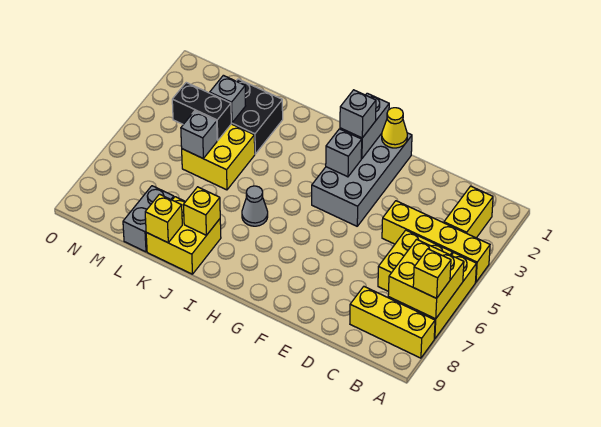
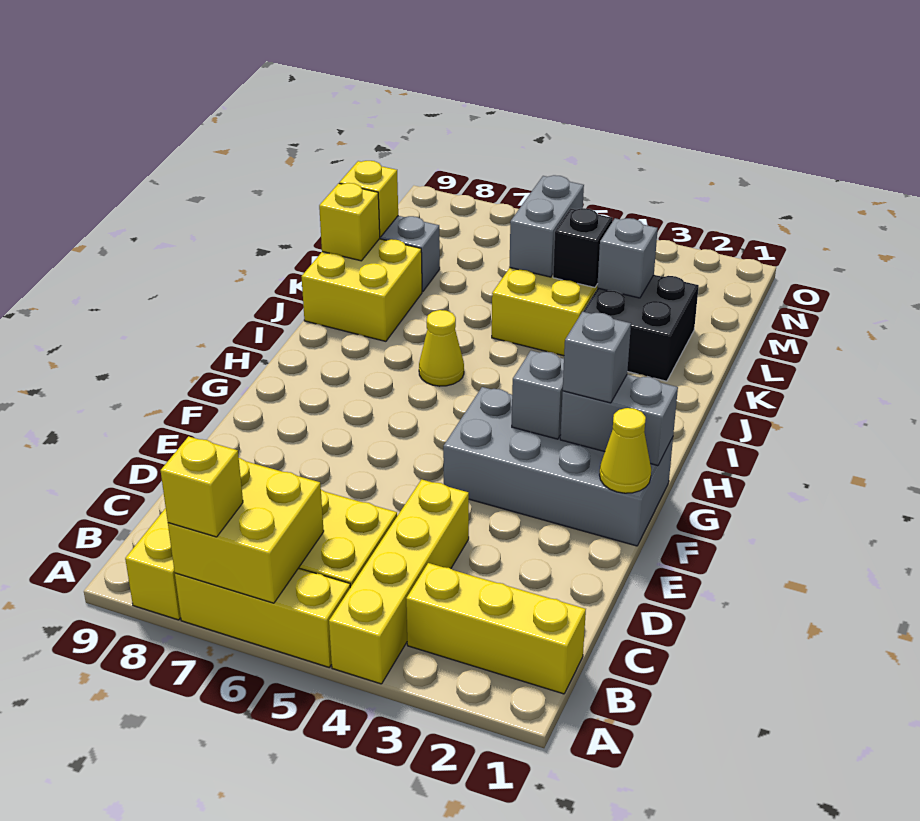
yellow 1x2 brick [444,186,493,238] -> yellow 1x3 brick [406,563,586,694]
grey 1x1 cone [242,186,268,226] -> yellow 1x1 cone [419,310,464,386]
yellow 1x1 brick [184,187,220,235] -> yellow 1x1 brick moved to [339,161,398,237]
black 1x2 brick [172,83,231,140] -> black 1x1 brick [553,208,613,287]
grey 1x1 brick [181,111,217,159] -> grey 1x2 brick [509,175,584,277]

